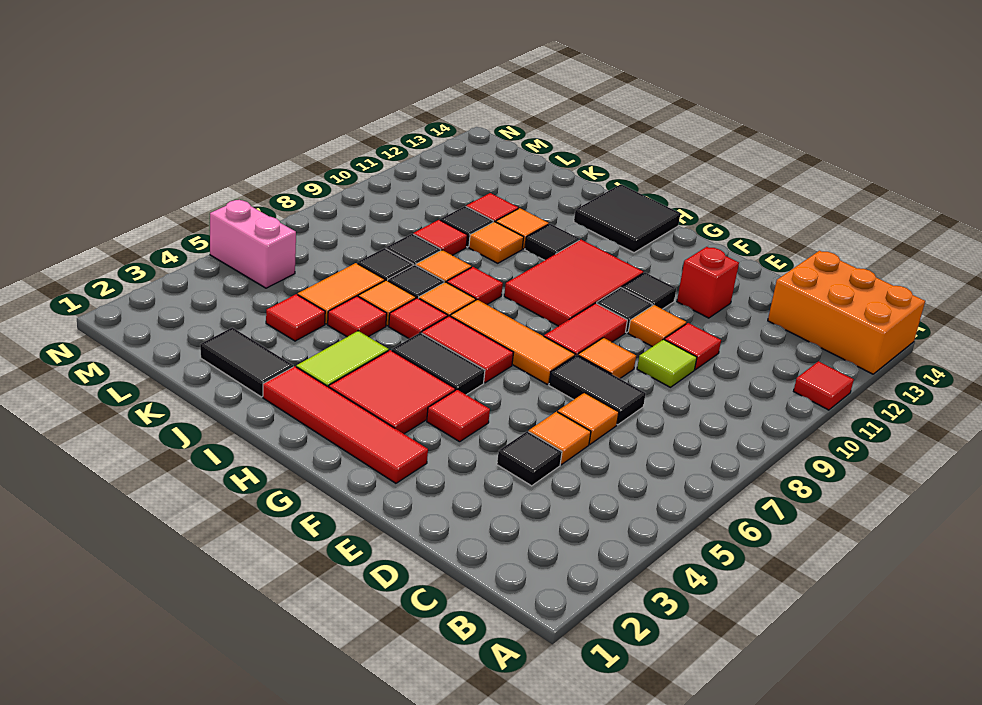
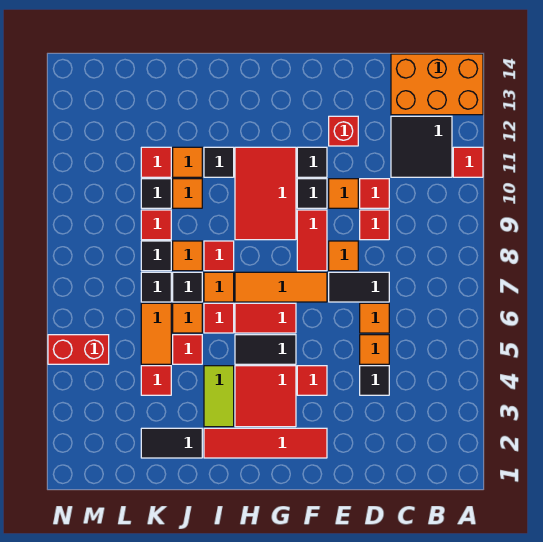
lime 1x1 tile [637,339,697,387] -> red 1x1 tile [360,210,389,240]
black 2x2 tile [574,184,680,253] -> black 2x2 tile moved to [391,116,452,177]
pink 1x2 brick [210,200,296,288] -> red 1x2 brick [48,335,109,364]

